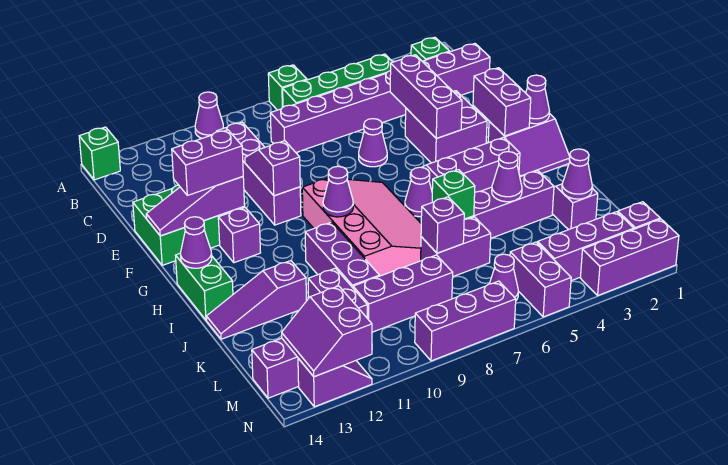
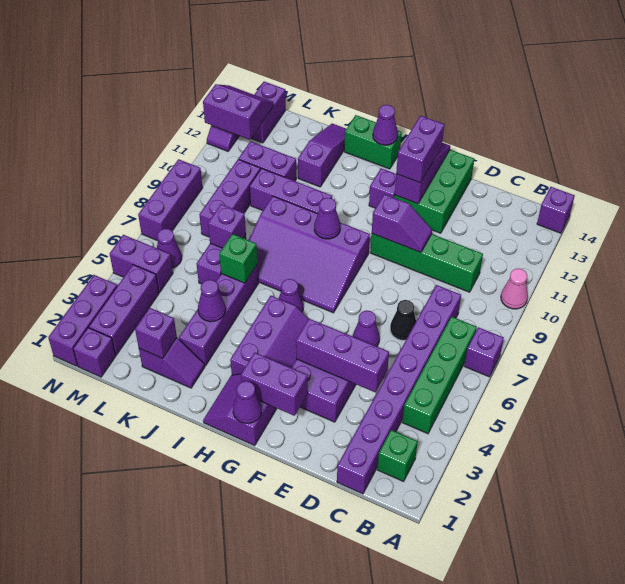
green 1x1 brick [268,65,307,110] -> purple 1x1 brick [464,327,504,377]
purple 1x1 cone [195,92,223,138] -> pink 1x1 cone [501,269,528,309]
green 1x1 brick [79,127,120,180] -> purple 1x1 brick [537,187,575,233]
purple 1x4 brick [217,122,301,225] -> green 1x4 brick [371,234,483,292]
none -> black 1x1 cone [390,300,416,340]
pink 3x4 slope [302,178,421,276] -> purple 3x4 slope [249,196,370,313]
purple 1x1 cone [562,149,592,199] -> purple 1x1 brick [135,308,177,358]

